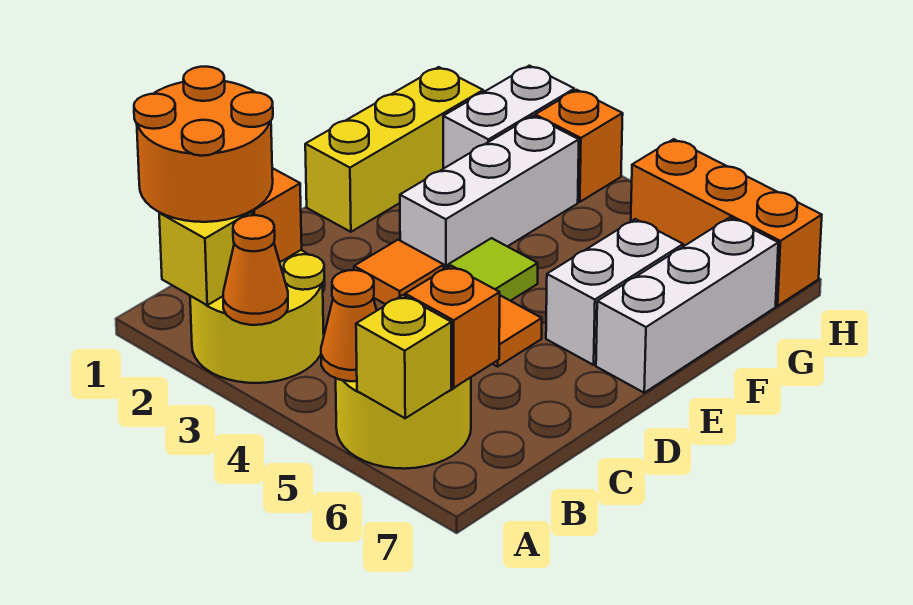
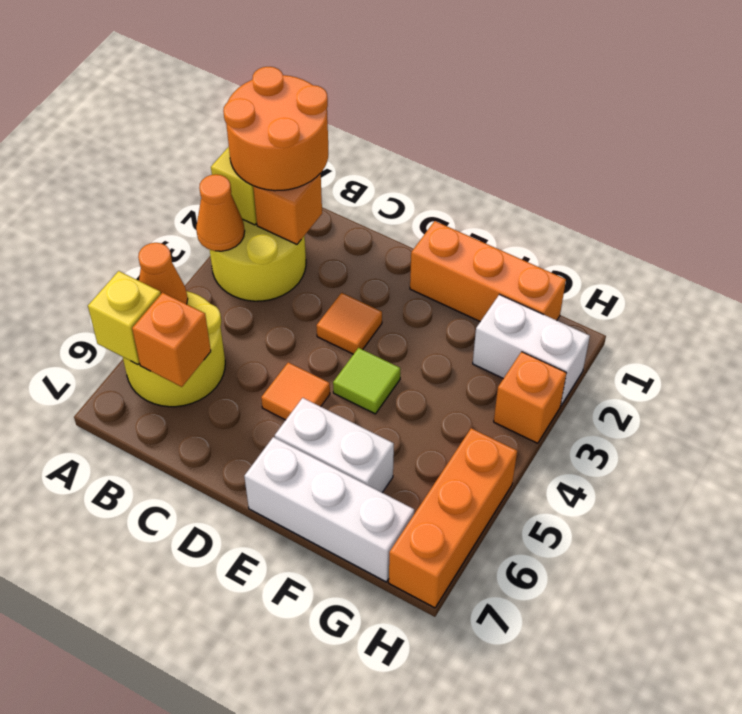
yellow 1x3 brick [305,67,483,232] -> orange 1x3 brick [410,221,566,322]
white 1x3 brick [400,116,579,269] -> none

